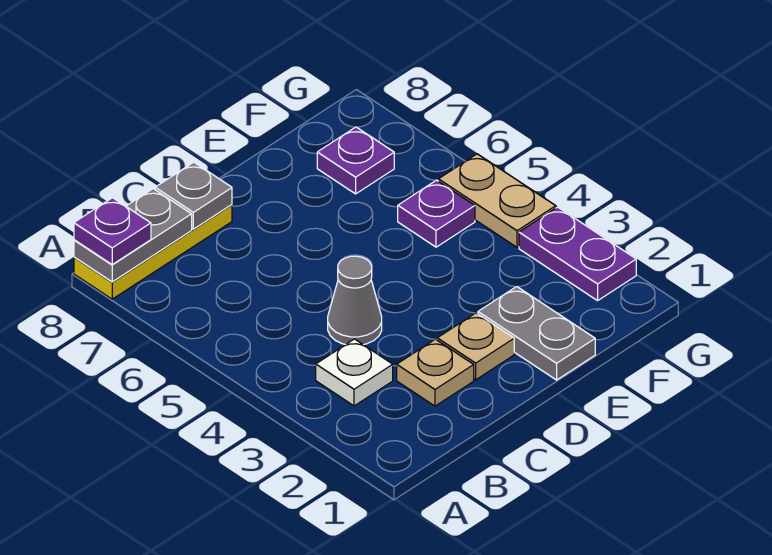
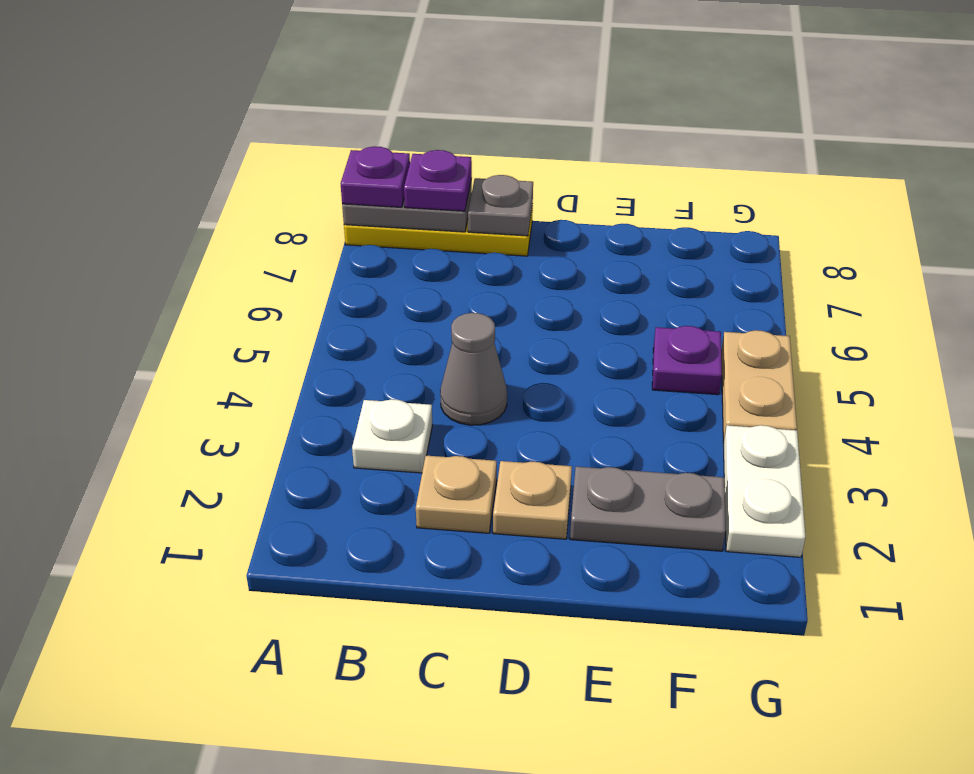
grey 1x2 plate [478,287,595,380] -> grey 1x2 plate turned to [570,466,726,551]
purple 1x1 plate [317,127,394,194] -> purple 1x1 plate moved to [404,150,472,211]
purple 1x2 plate [519,207,636,301] -> white 1x2 plate [724,425,806,557]

